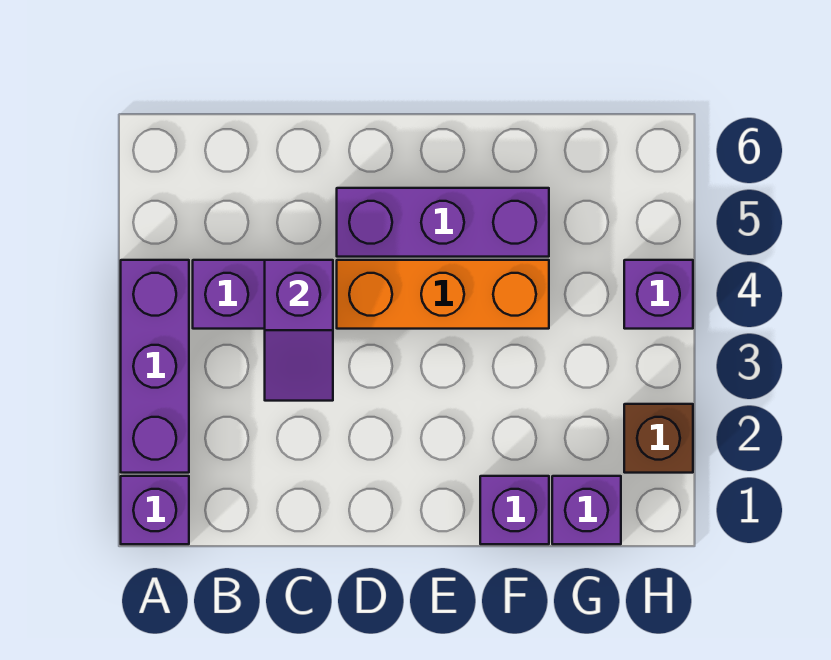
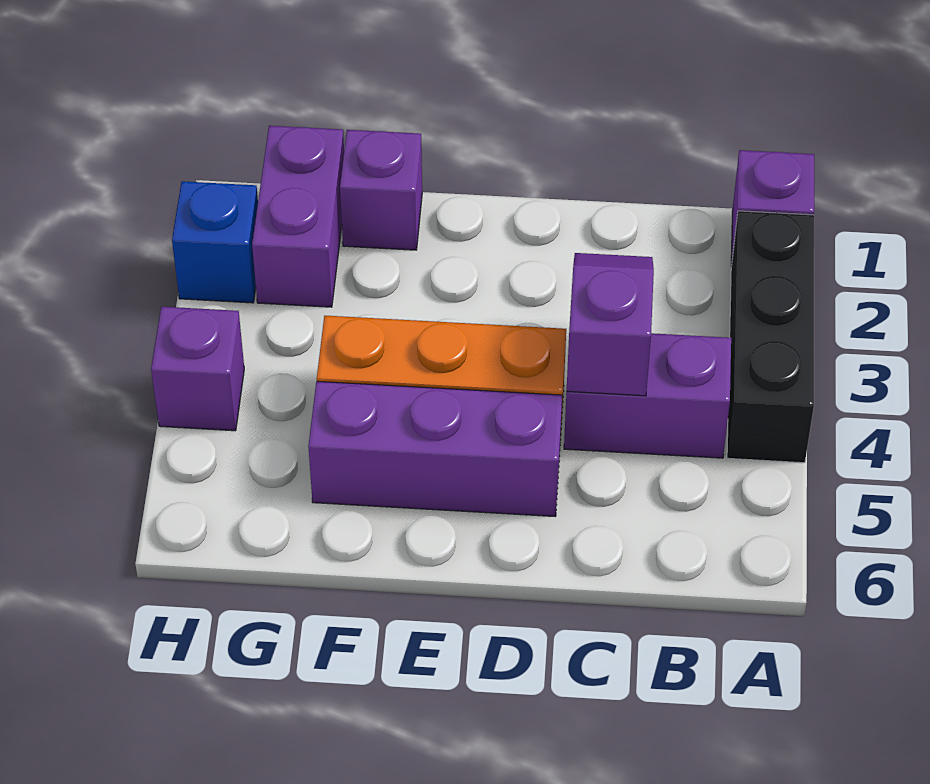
purple 1x3 brick [121,260,189,473] -> black 1x3 brick [727,211,814,463]
purple 1x1 brick [552,476,621,544] -> purple 1x2 brick [252,126,344,307]
brown 1x1 brick [624,404,693,473] -> blue 1x1 brick [172,181,258,303]

